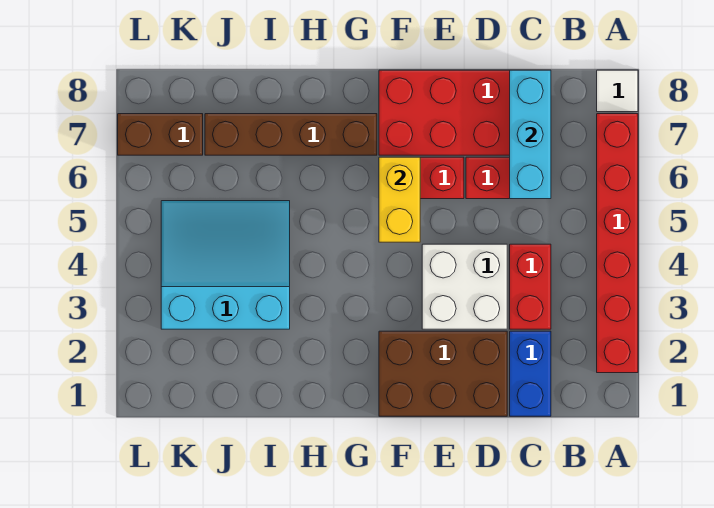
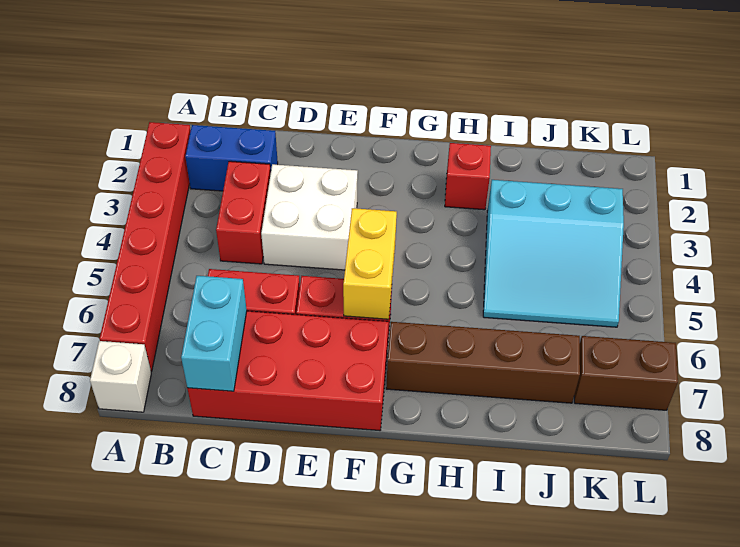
white 1x1 tile [597,70,638,112] -> white 1x1 brick [90,341,151,412]
blue 1x2 brick [510,331,551,416] -> blue 1x2 brick turned to [185,125,278,191]
cyan 1x3 brick [510,70,551,199] -> cyan 1x2 brick [181,276,247,391]
brown 2x3 brick [379,331,507,416] -> none
none -> red 1x1 brick [445,143,491,210]

